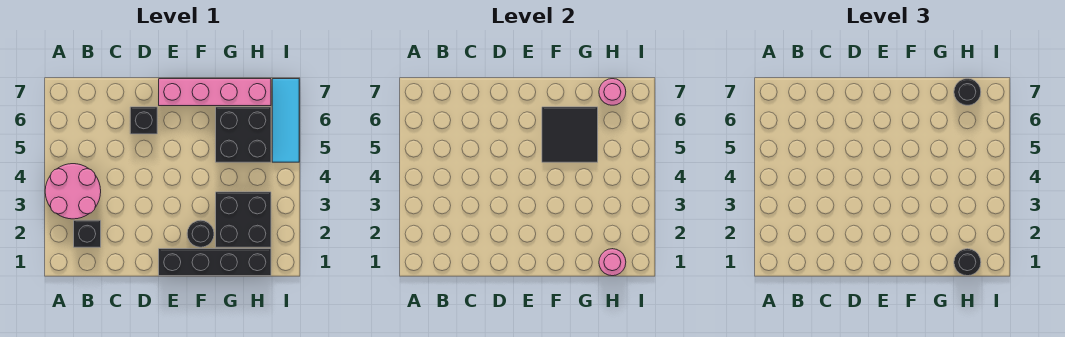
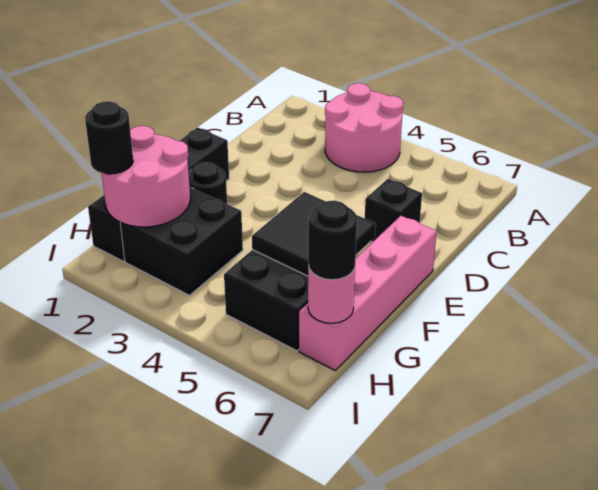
black 1x1 brick [74,220,101,247] -> none
pink 1x1 round brick [599,249,626,276] -> pink 2x2 round brick [102,126,190,227]
cyan 1x3 tile [272,79,299,162] -> none

